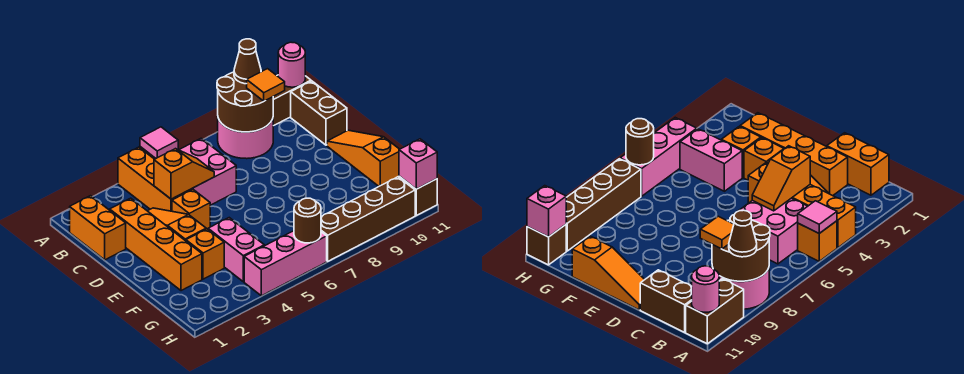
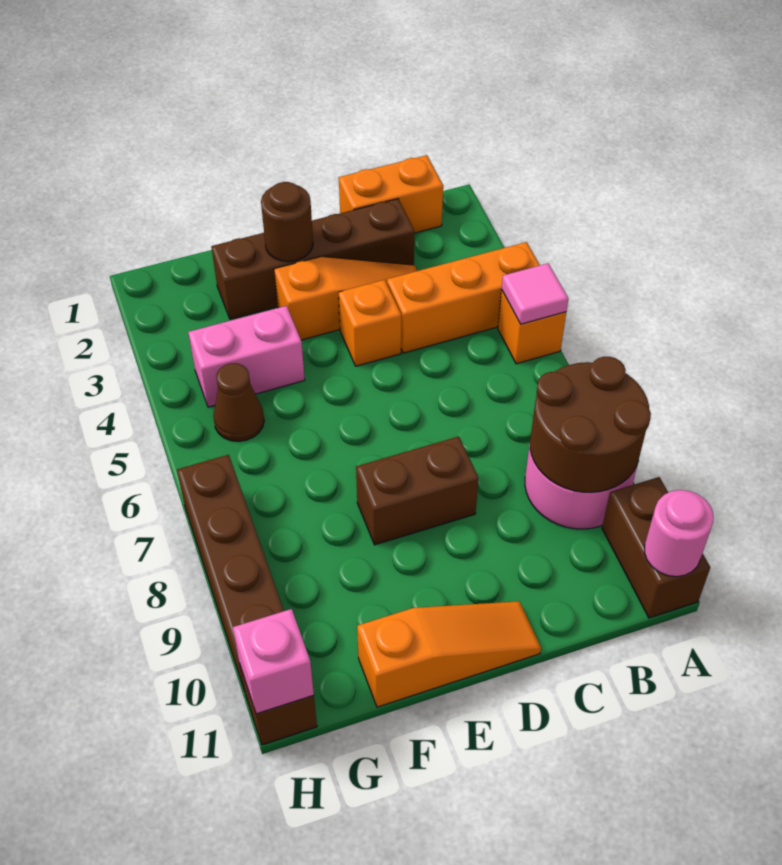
brown 1x1 cone [234,39,261,84] -> brown 1x1 cone moved to [213,363,264,441]
pink 2x2 brick [179,138,236,205] -> none
orange 1x1 tile [247,69,285,101] -> none
brown 1x2 brick [291,81,347,145] -> brown 1x2 brick moved to [356,436,479,545]
orange 1x4 brick [110,198,202,291] -> brown 1x4 brick [211,199,414,319]
orange 1x2 slope [154,149,214,199] -> none
orange 1x1 brick [186,229,224,279] -> none
pink 1x3 brick [244,231,327,296] -> none
brown 1x1 round brick [294,198,321,243] -> brown 1x1 round brick moved to [261,182,313,262]

